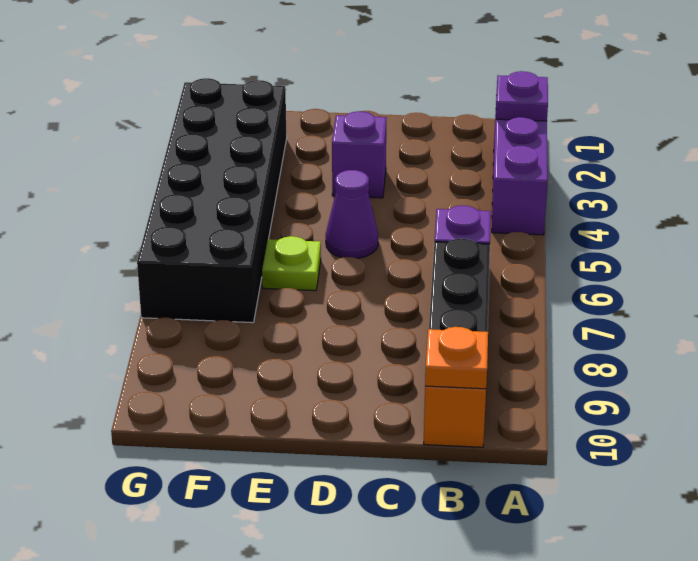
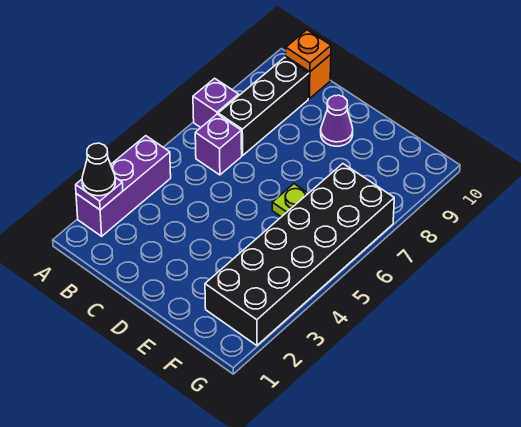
none -> black 1x1 cone [82,143,115,196]
purple 1x1 brick [332,111,386,198] -> purple 1x1 brick moved to [193,78,239,127]
purple 1x1 cone [326,170,378,258] -> purple 1x1 cone moved to [321,95,353,146]

